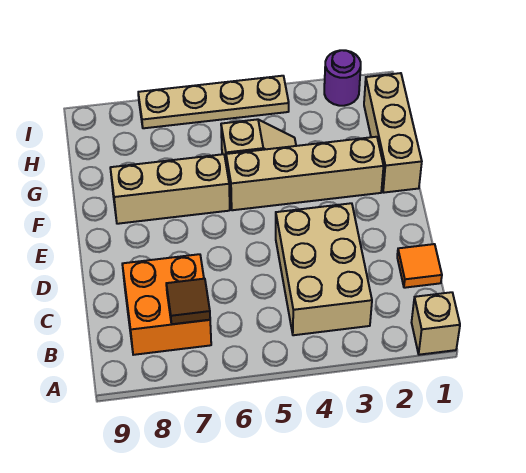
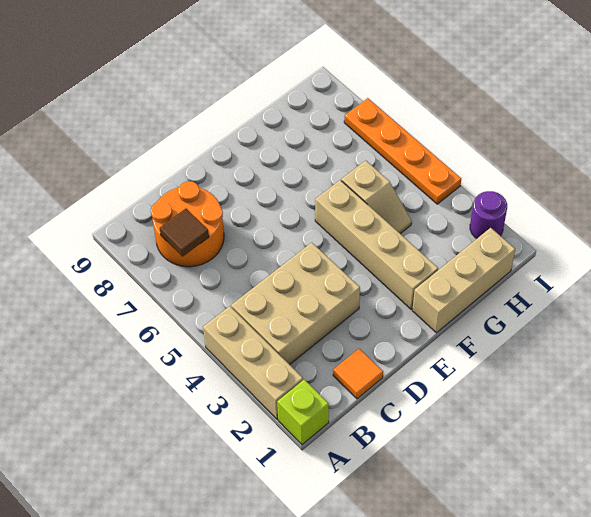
tan 1x1 brick [412,292,460,355] -> lime 1x1 brick [277,380,329,445]
orange 2x2 brick [122,254,211,355] -> orange 2x2 round brick [151,181,224,267]
tan 1x3 brick [110,154,230,224] -> tan 1x3 brick moved to [203,306,303,419]
tan 1x4 plate [138,76,289,128] -> orange 1x4 plate [344,98,461,204]

